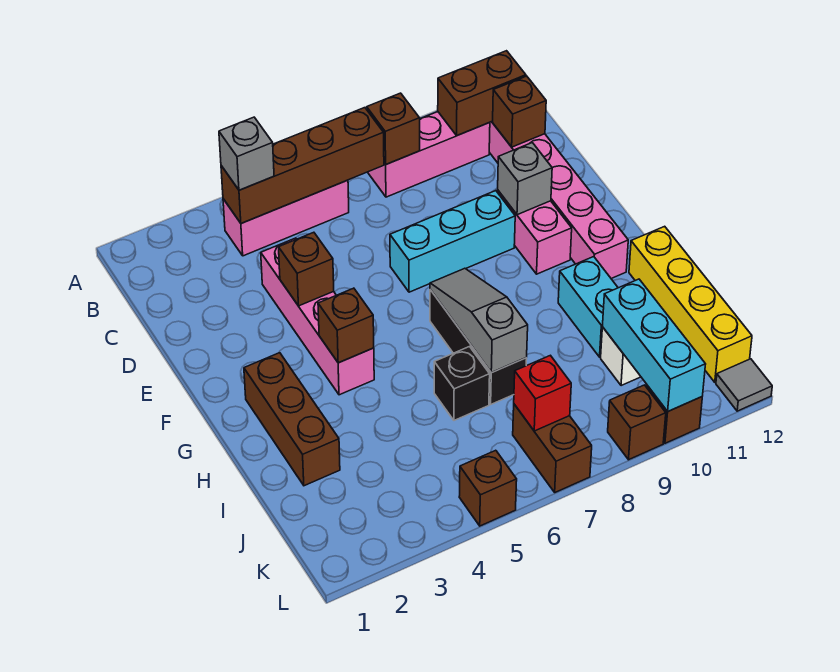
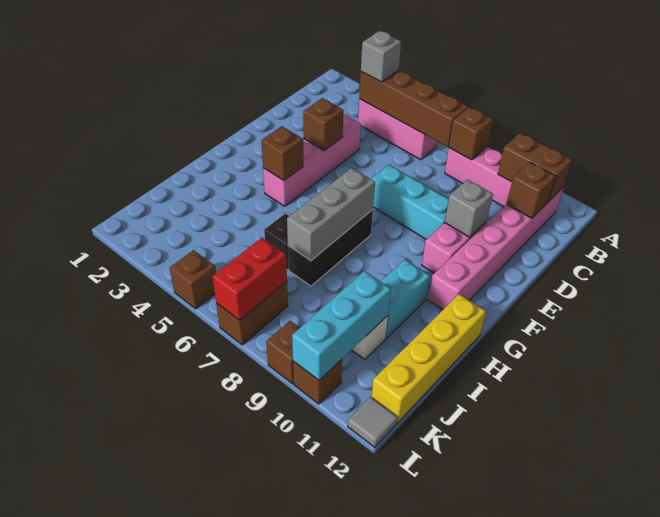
brown 1x3 brick [244,353,340,486] -> none
grey 1x3 slope [430,268,528,373] -> grey 1x3 brick [287,168,375,261]
red 1x1 brick [514,355,571,431] -> red 1x2 brick [213,238,287,320]

